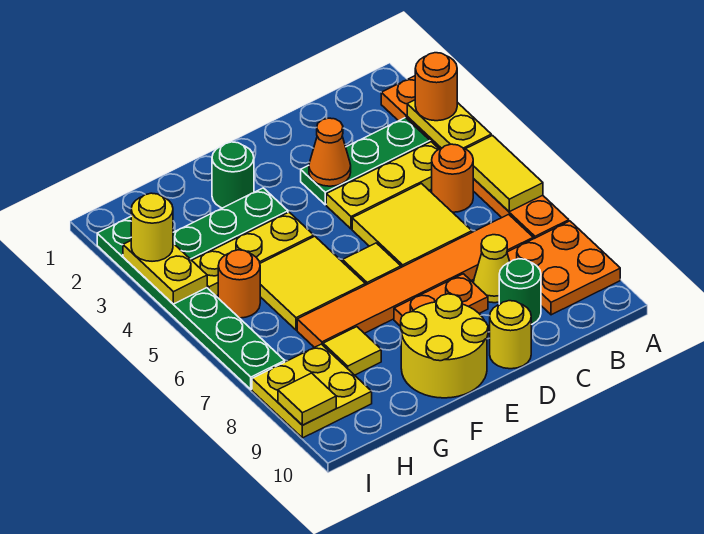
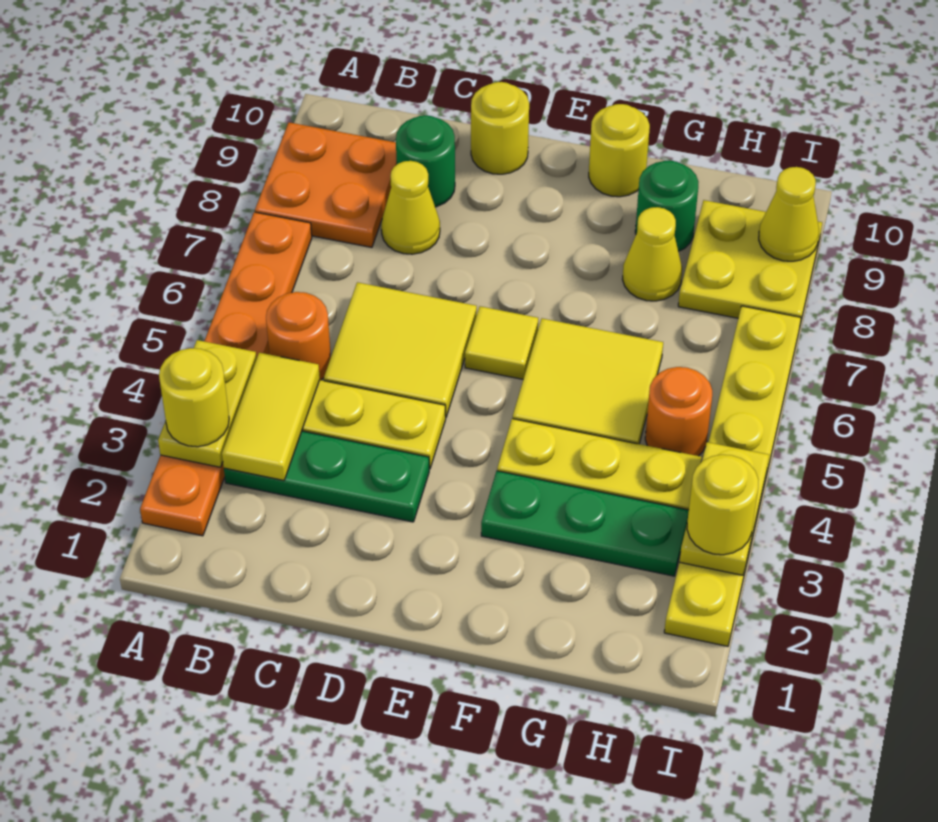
orange 1x1 round brick [415,53,457,121] -> yellow 1x1 round brick [159,348,229,447]
yellow 1x2 tile [466,136,543,212] -> yellow 1x2 tile moved to [222,353,320,480]
orange 1x6 tile [297,214,533,347] -> none
orange 1x1 cone [309,118,351,186] -> none
orange 1x2 plate [394,274,488,326] -> none
yellow 2x2 round brick [401,294,488,398] -> yellow 1x1 round brick [589,104,650,197]
green 1x1 round brick [212,142,254,208] -> green 1x1 round brick moved to [635,160,698,251]
yellow 1x1 tile [323,327,381,375] -> yellow 1x1 cone [622,207,682,301]
green 1x6 plate [97,217,285,389] -> yellow 1x6 plate [664,306,801,646]
yellow 1x1 tile [278,373,336,425] -> yellow 1x1 cone [759,167,819,261]

